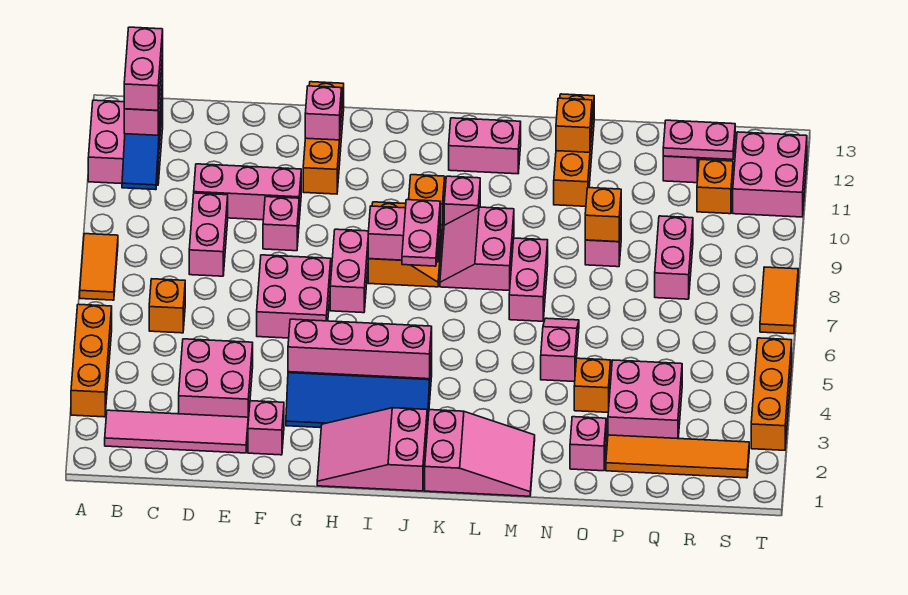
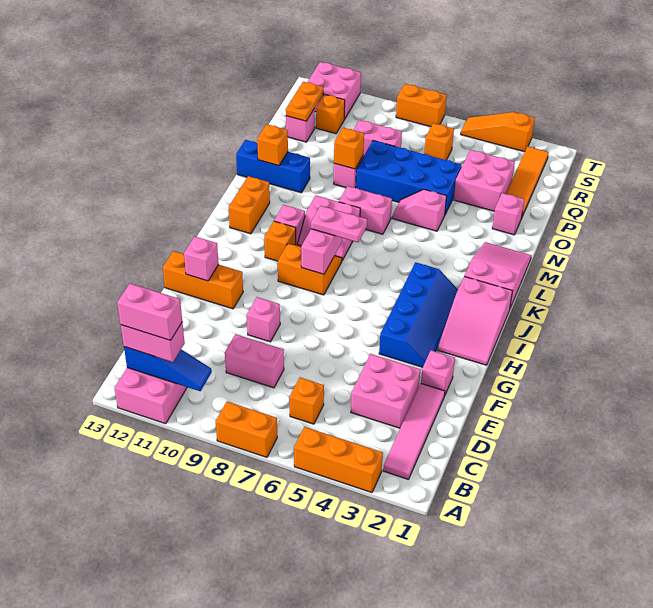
orange 1x2 tile [80,234,118,300] -> orange 1x2 brick [216,402,277,457]
pink 1x3 brick [194,164,301,220] -> none
pink 2x2 brick [257,255,331,338] -> none
pink 1x4 brick [288,319,432,379] -> none
pink 1x2 brick [330,229,369,313] -> none
pink 1x2 brick [449,118,521,174] -> orange 1x2 brick [229,176,270,234]
orange 1x3 brick [554,94,594,206] -> blue 1x3 brick [236,140,310,193]
orange 1x1 brick [574,358,611,412] -> orange 1x1 brick moved to [424,123,454,160]
none -> blue 2x4 brick [356,141,462,214]
pink 1x2 plate [663,120,735,159] -> orange 1x2 plate [286,82,323,121]
orange 1x3 brick [751,338,792,450] -> orange 1x3 slope [461,112,535,152]
orange 1x2 tile [760,267,798,334] -> orange 1x2 brick [396,84,447,127]

